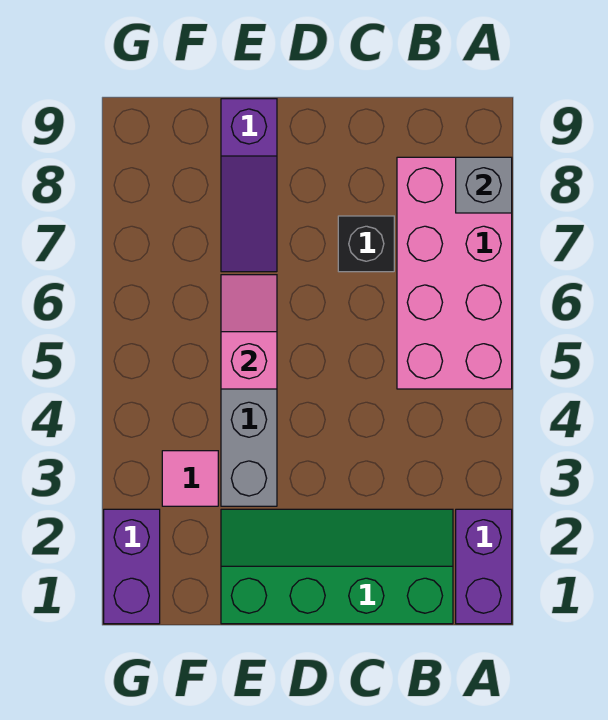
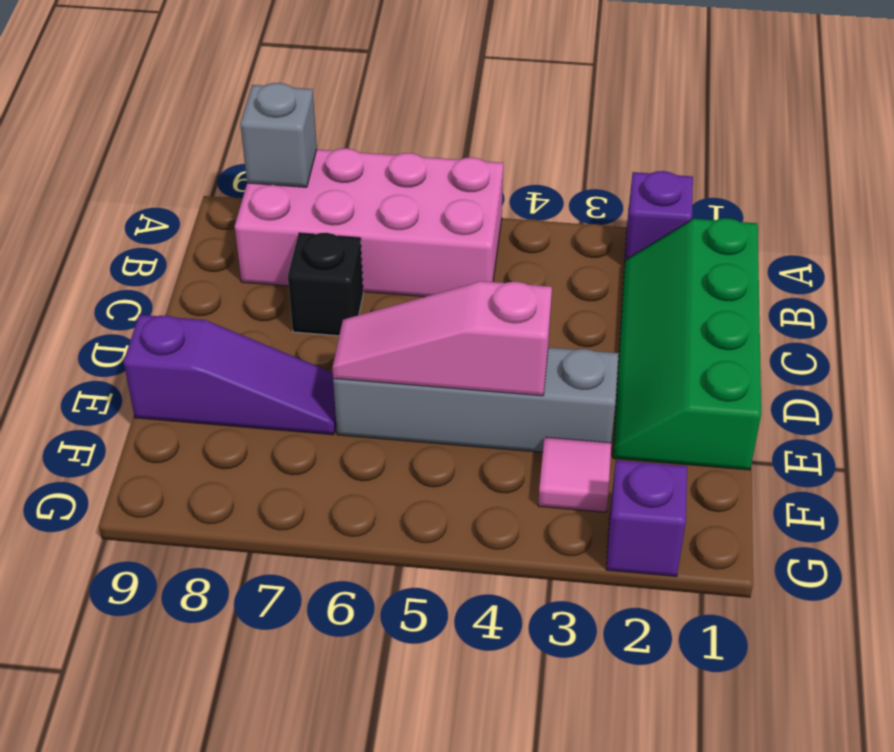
purple 1x2 brick [456,509,512,624] -> purple 1x1 brick [625,171,693,260]
pink 1x2 slope [221,275,277,389] -> pink 1x3 slope [332,281,552,396]
purple 1x2 brick [104,509,160,624] -> purple 1x1 brick [606,460,687,576]

